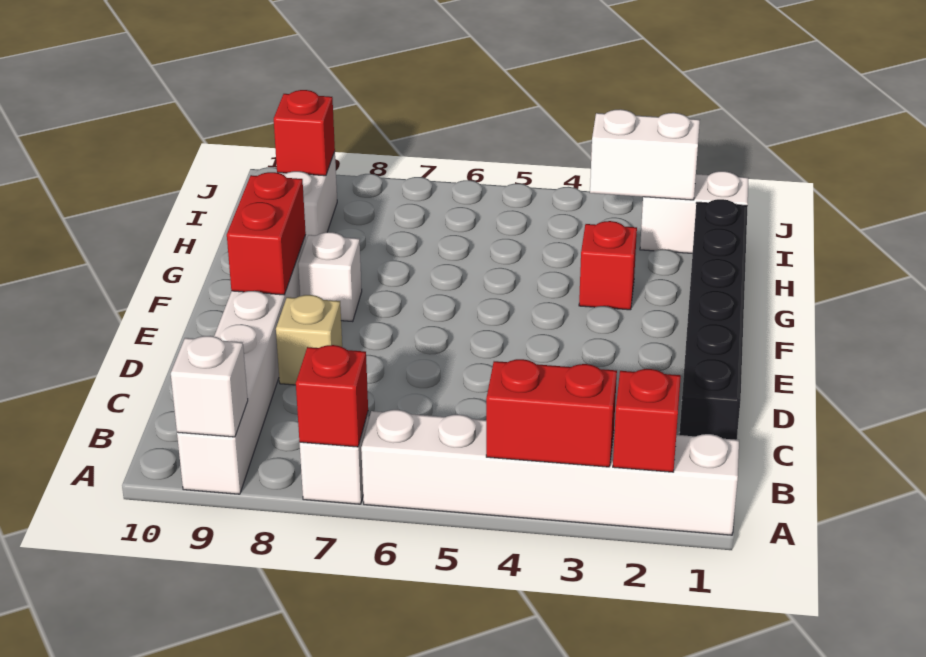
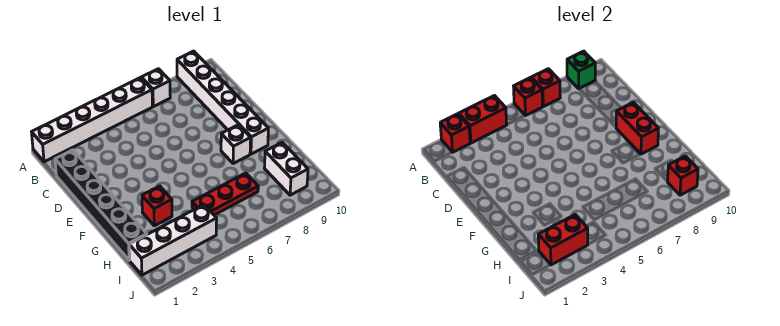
none -> red 1x1 brick [514,78,542,116]
white 1x1 brick [171,336,248,437] -> green 1x1 brick [567,51,595,89]
tan 1x1 brick [276,295,342,385] -> none
none -> red 1x3 plate [192,173,258,215]
white 1x2 brick [640,171,749,254] -> white 1x4 brick [129,205,217,275]
white 1x2 brick [590,109,700,200] -> red 1x2 brick [538,215,588,265]

